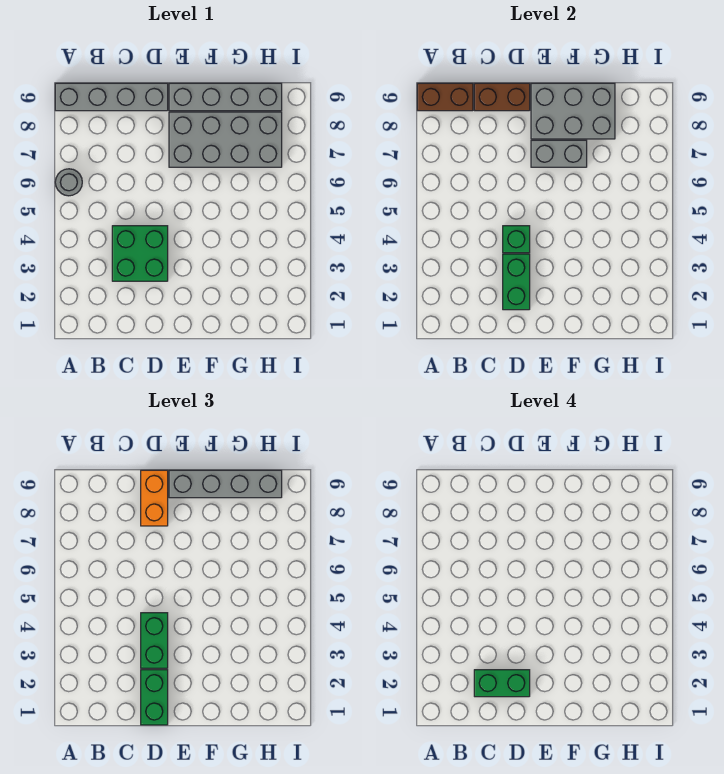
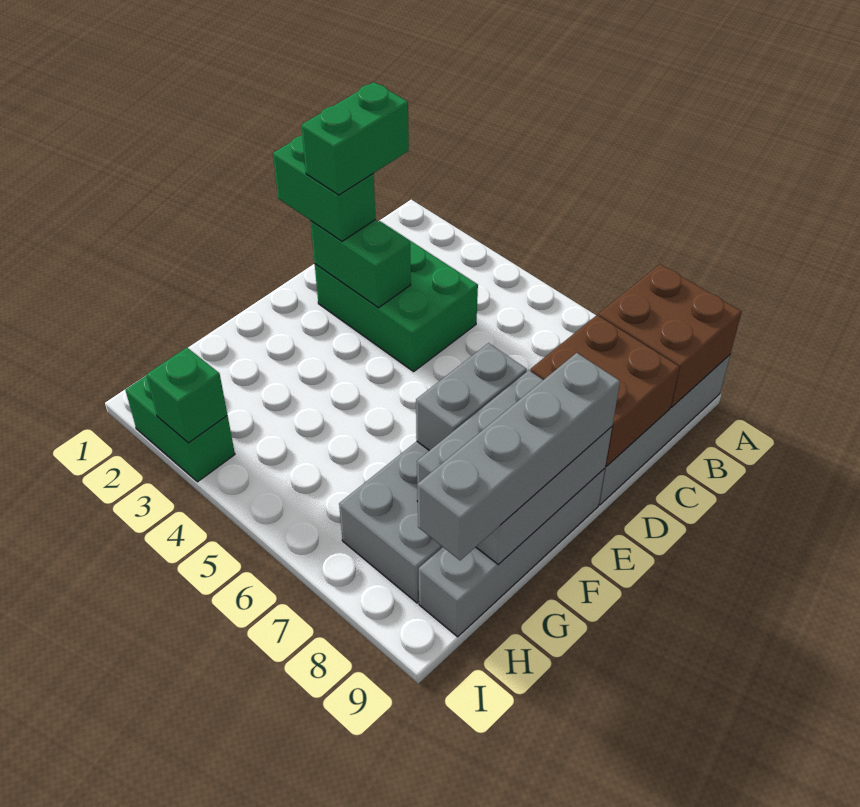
grey 1x1 round brick [55,169,82,196] -> none
brown 1x2 brick [417,83,473,111] -> brown 2x2 brick [598,264,742,407]
green 2x2 brick [112,226,168,281] -> green 2x3 brick [315,221,478,372]
brown 1x2 brick [474,83,530,111] -> brown 2x2 brick [530,315,680,466]
green 1x2 brick [141,613,168,668] -> green 1x2 brick moved to [125,376,235,482]
green 1x1 brick [503,226,530,253] -> green 1x1 brick moved to [146,348,227,443]
orange 1x2 brick [141,470,168,526] -> none

